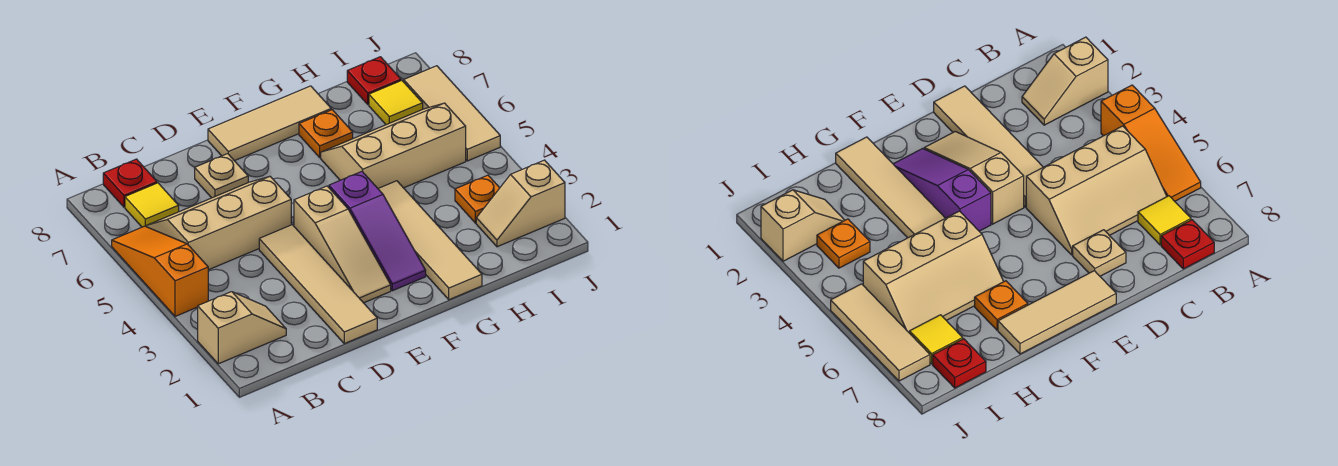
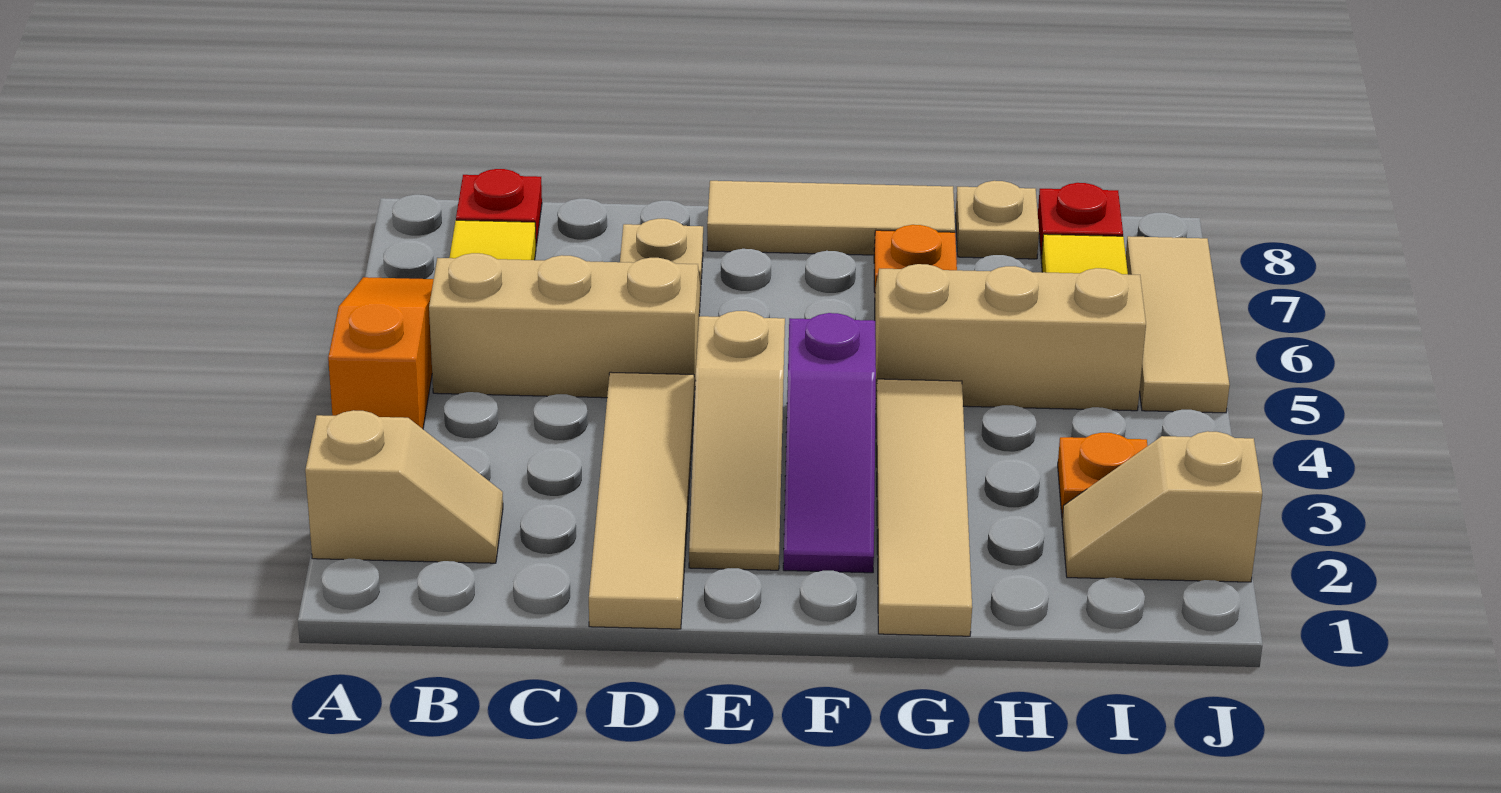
none -> tan 1x1 plate [956,181,1039,259]

